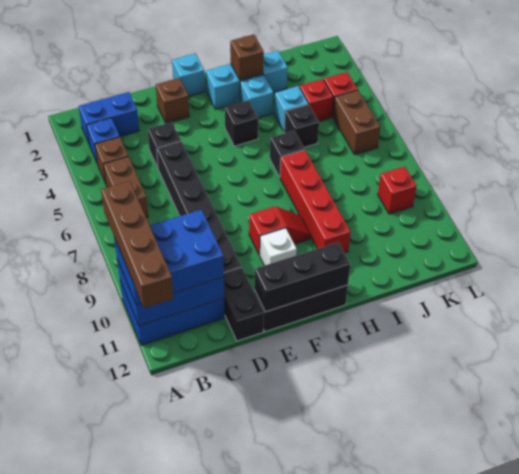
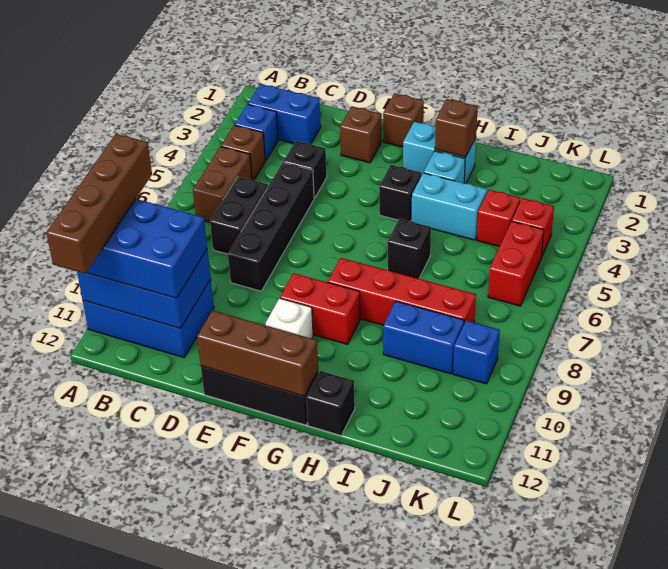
black 1x6 brick [157,141,242,273] -> black 1x4 brick [228,163,314,291]
black 1x2 brick [224,267,264,341] -> black 1x2 brick moved to [210,177,268,254]
black 1x3 brick [254,242,350,312] -> brown 1x3 brick [197,310,318,396]
cyan 1x1 brick [172,53,205,96] -> brown 1x1 brick [383,93,424,147]
red 1x2 slope [249,206,311,255] -> red 1x2 brick [280,273,360,344]
cyan 1x3 brick [206,51,288,109] -> cyan 1x2 brick [403,122,476,183]
red 1x4 brick [280,150,350,253] -> red 1x4 brick turned to [328,258,476,325]
cyan 1x1 brick [274,86,308,131] -> cyan 1x2 brick [412,173,487,240]
black 1x1 brick [284,104,319,147] -> black 1x1 brick moved to [306,371,355,436]
none -> blue 1x2 brick [383,301,464,374]
brown 1x2 brick [333,90,380,155] -> red 1x2 brick [488,221,544,306]
red 1x1 brick [378,166,416,214] -> blue 1x1 brick [453,321,500,384]

